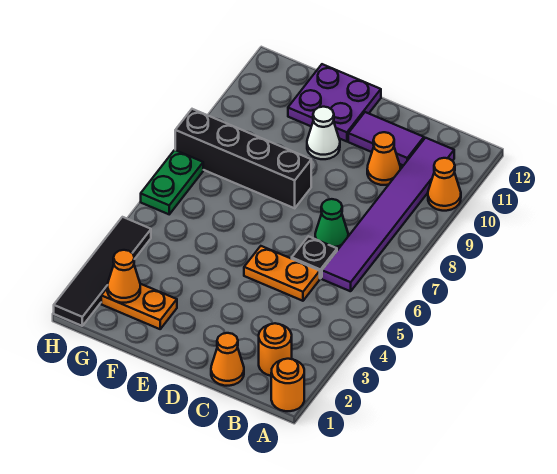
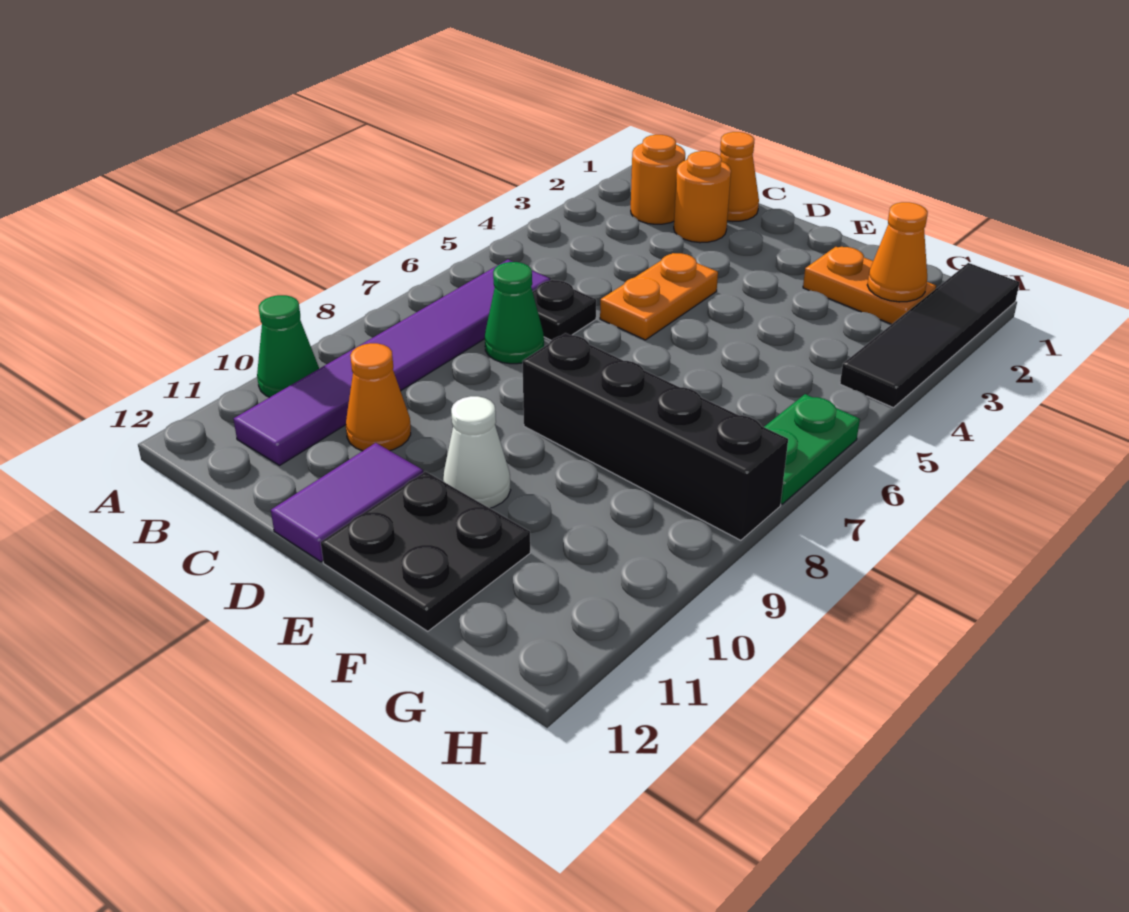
orange 1x1 round brick [271,359,304,411] -> orange 1x1 round brick moved to [674,151,731,243]
orange 1x1 cone [428,158,461,211] -> green 1x1 cone [257,295,319,397]
orange 1x2 plate [244,246,320,301] -> orange 1x2 plate turned to [600,253,718,340]
purple 1x2 tile [348,112,424,166] -> purple 1x2 tile turned to [271,443,423,562]
purple 2x2 plate [288,64,381,141] -> black 2x2 plate [321,471,530,631]

